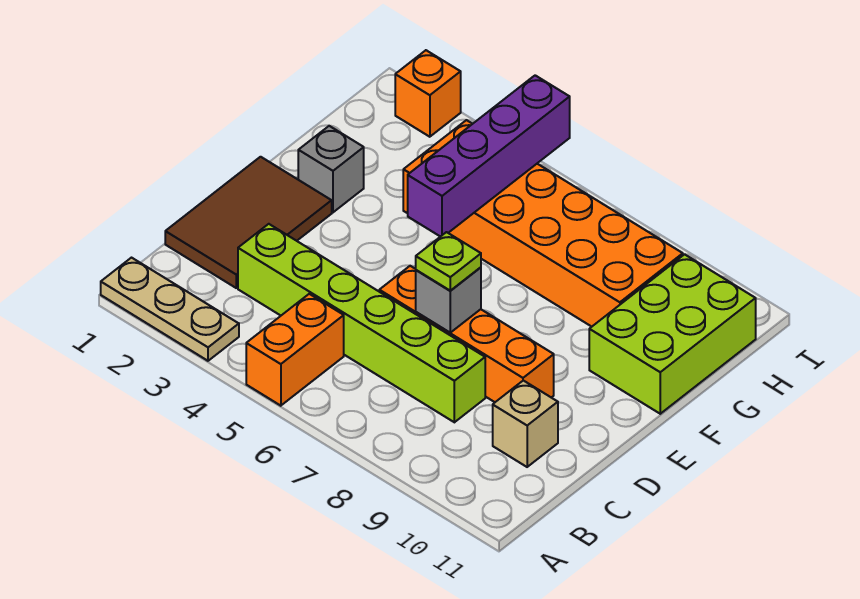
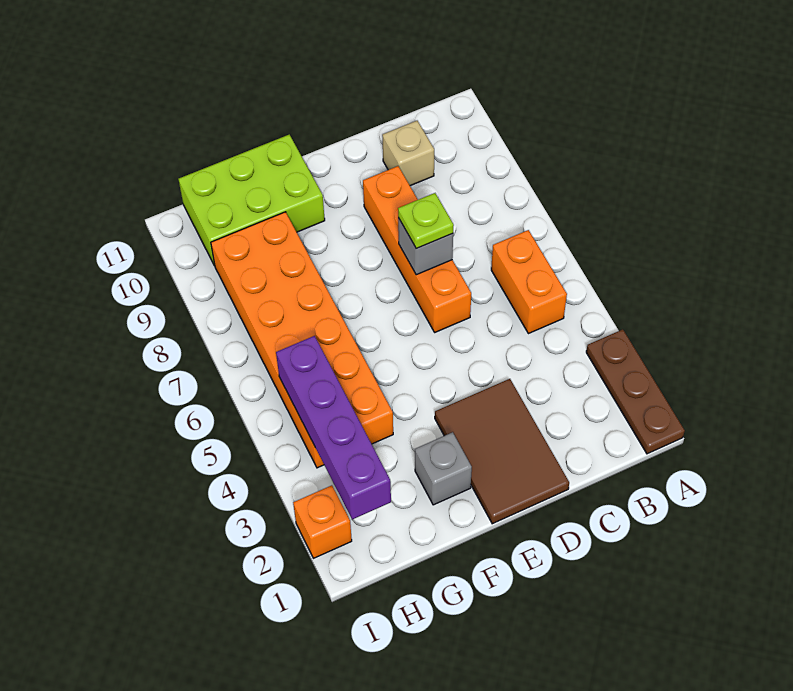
tan 1x3 plate [101,258,239,361] -> brown 1x3 plate [586,329,685,454]
orange 1x2 brick [246,294,344,406] -> orange 1x2 brick turned to [491,230,567,334]
brown 2x3 tile [165,157,332,288] -> brown 2x3 tile turned to [435,379,569,524]
lime 1x6 brick [238,224,485,422] -> none
purple 1x4 brick [408,75,570,237] -> purple 1x4 brick turned to [276,336,391,519]

